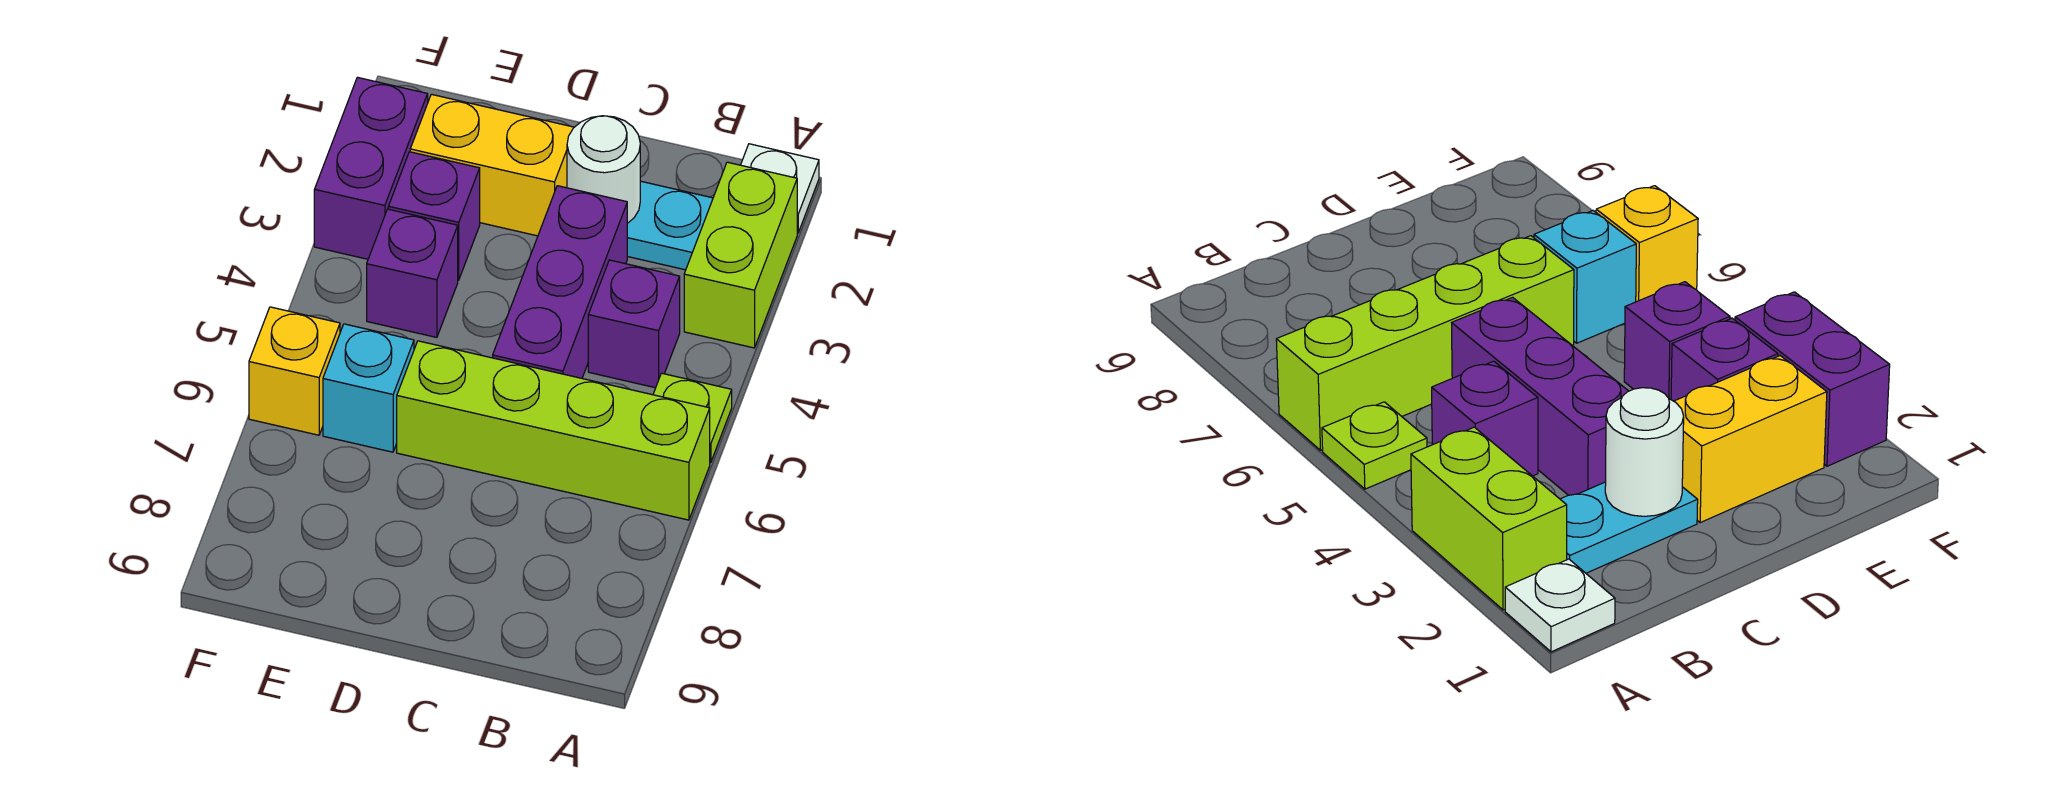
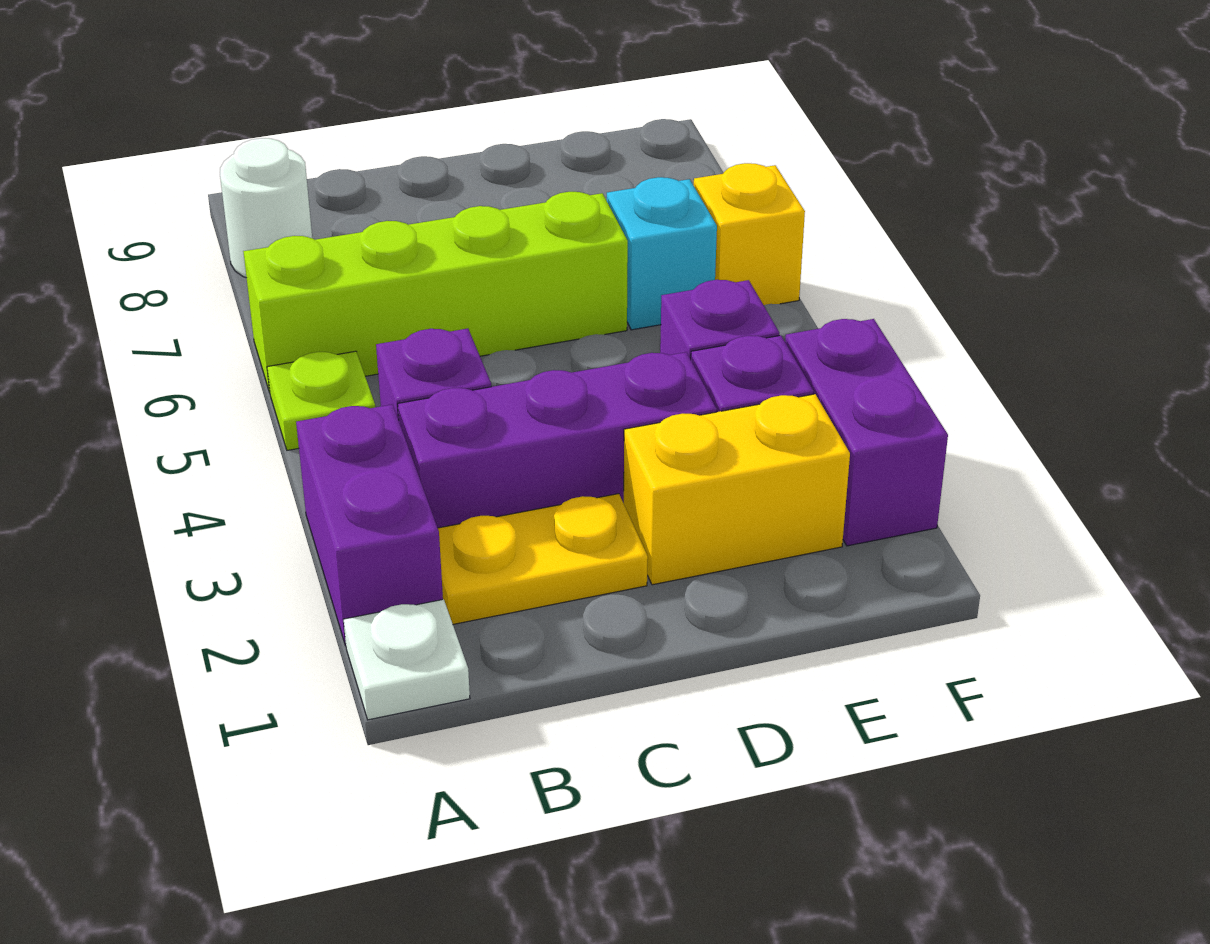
lime 1x2 brick [684,162,797,348] -> purple 1x2 brick [296,404,443,646]
cyan 1x2 plate [627,181,713,270] -> yellow 1x2 plate [438,494,648,624]
white 1x1 round brick [567,116,640,223] -> white 1x1 round brick moved to [220,138,312,277]
purple 1x3 brick [493,186,627,378] -> purple 1x3 brick turned to [398,352,717,528]

